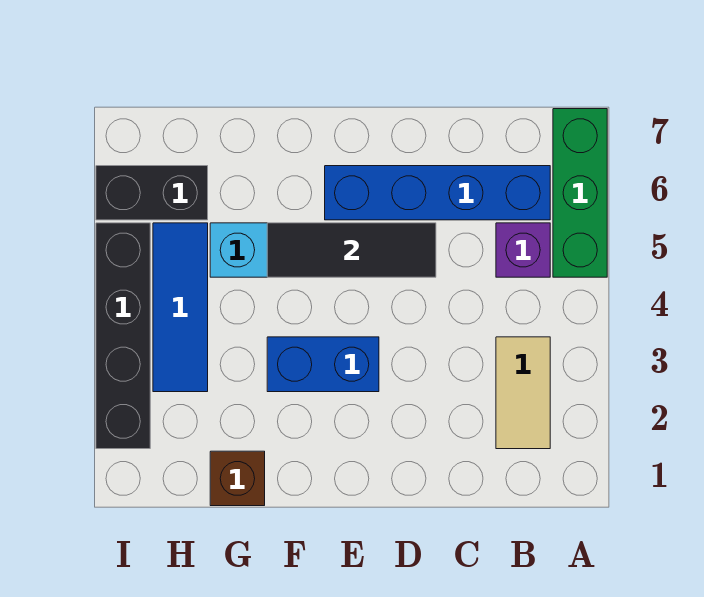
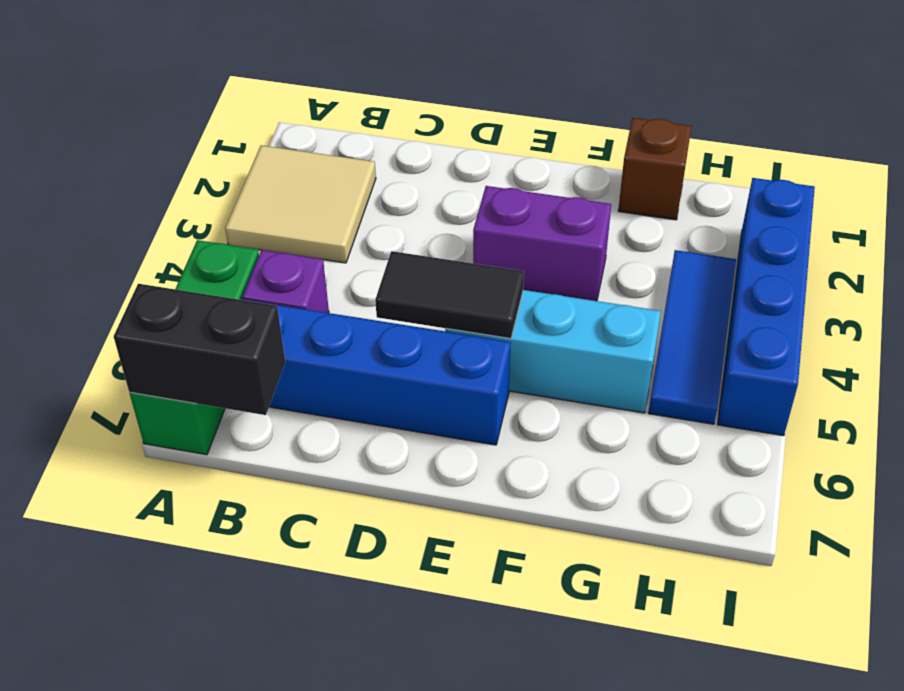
tan 1x2 tile [496,337,550,449] -> tan 2x2 tile [225,145,376,263]
black 1x3 tile [267,223,436,277] -> black 1x2 tile [375,251,524,339]
blue 1x2 brick [267,337,379,392] -> purple 1x2 brick [473,186,611,301]
black 1x2 brick [96,166,208,220] -> black 1x2 brick moved to [114,284,285,415]
black 1x4 brick [96,223,150,449] -> blue 1x4 brick [717,178,815,436]

